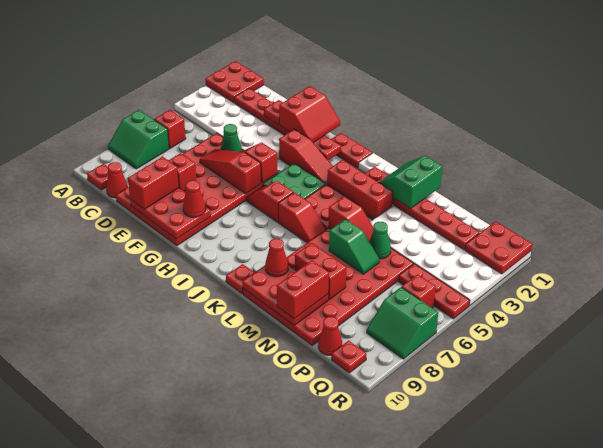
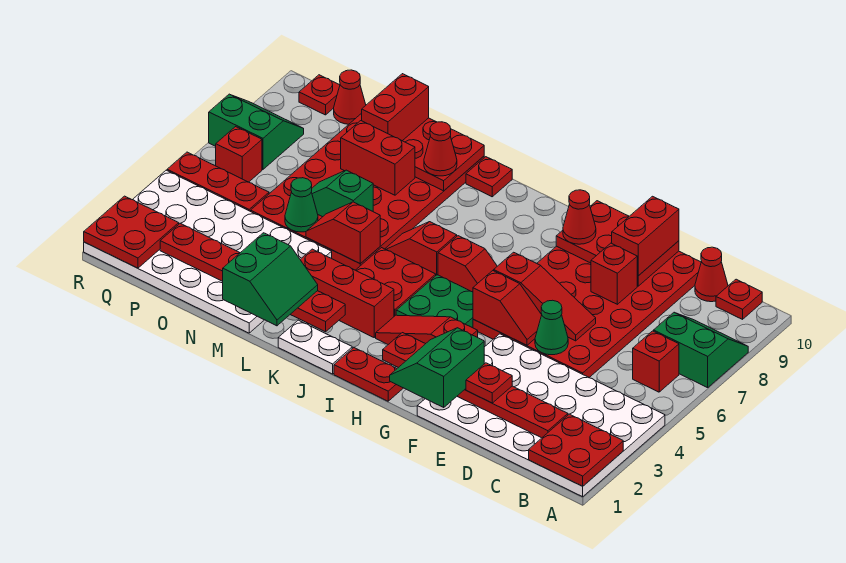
red 2x2 slope [279,86,340,143] -> green 2x2 slope [390,328,484,407]

